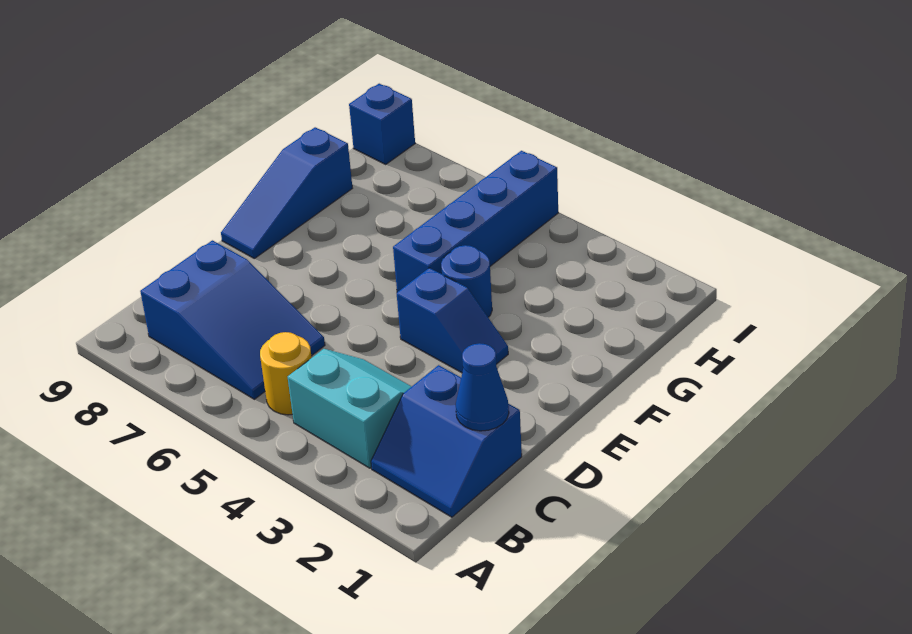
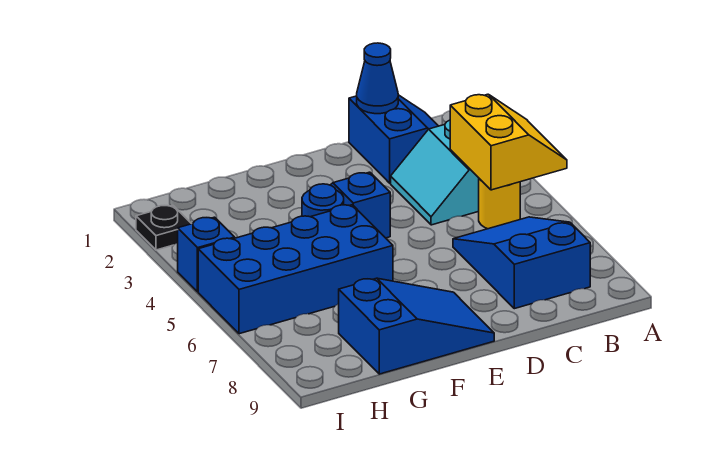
none -> yellow 2x2 slope [450,94,567,190]
blue 1x3 slope [221,127,352,258] -> blue 2x3 slope [339,278,494,374]
blue 1x4 brick [393,151,558,292] -> blue 2x4 brick [198,205,393,334]
none -> black 1x1 plate [136,205,191,250]
blue 1x1 brick [349,84,415,164] -> blue 1x1 brick moved to [178,217,235,292]

